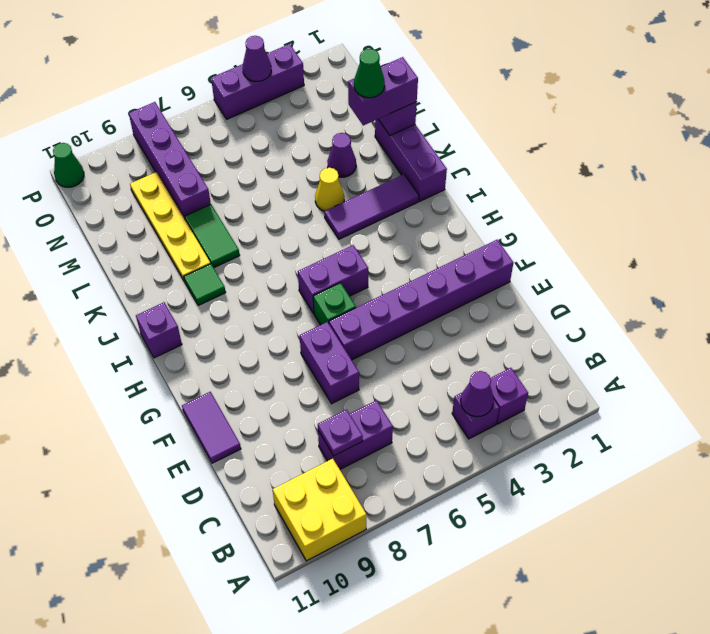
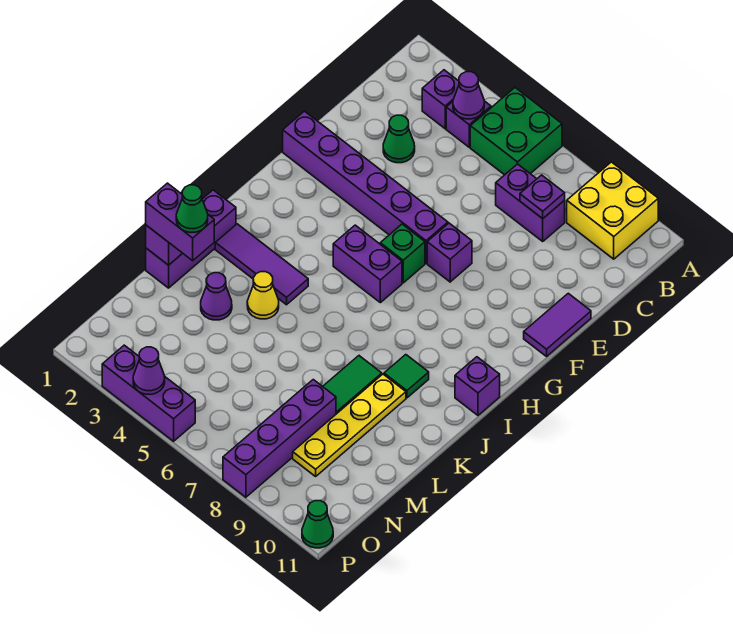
none -> green 2x2 brick [470,88,562,175]
none -> green 1x1 cone [383,115,415,163]
purple 1x2 brick [300,322,359,404] -> purple 1x1 brick [427,223,472,282]

